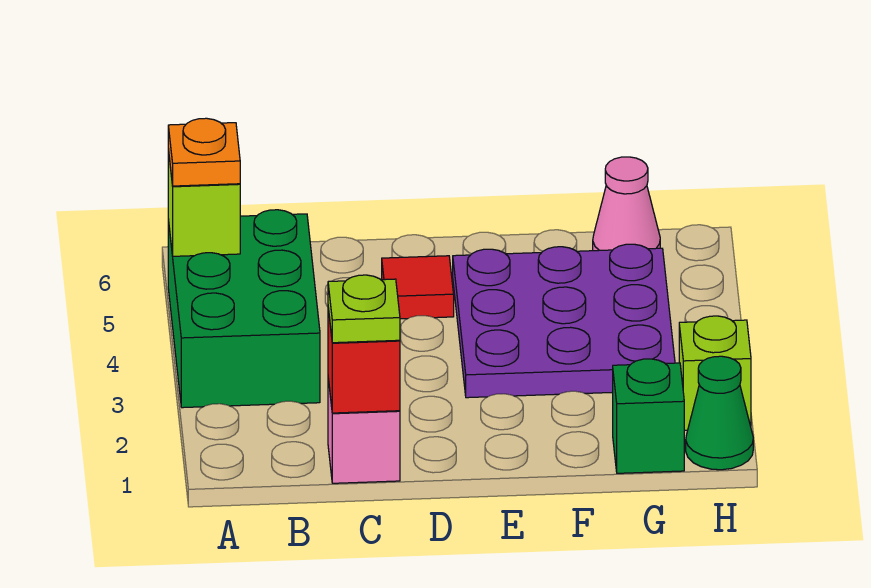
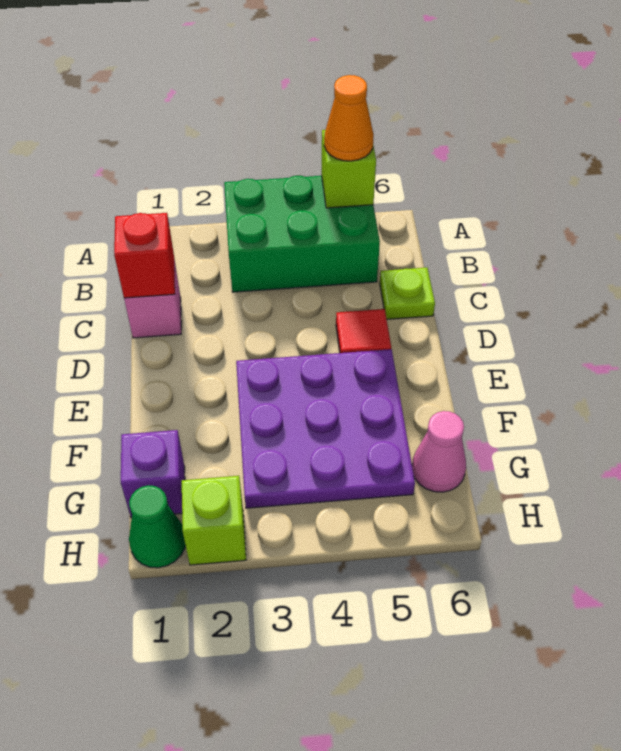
orange 1x1 plate [168,118,240,186] -> orange 1x1 cone [324,75,374,161]
lime 1x1 plate [328,275,400,343] -> lime 1x1 plate moved to [380,268,435,319]
green 1x1 brick [613,359,684,473] -> purple 1x1 brick [121,430,185,518]

